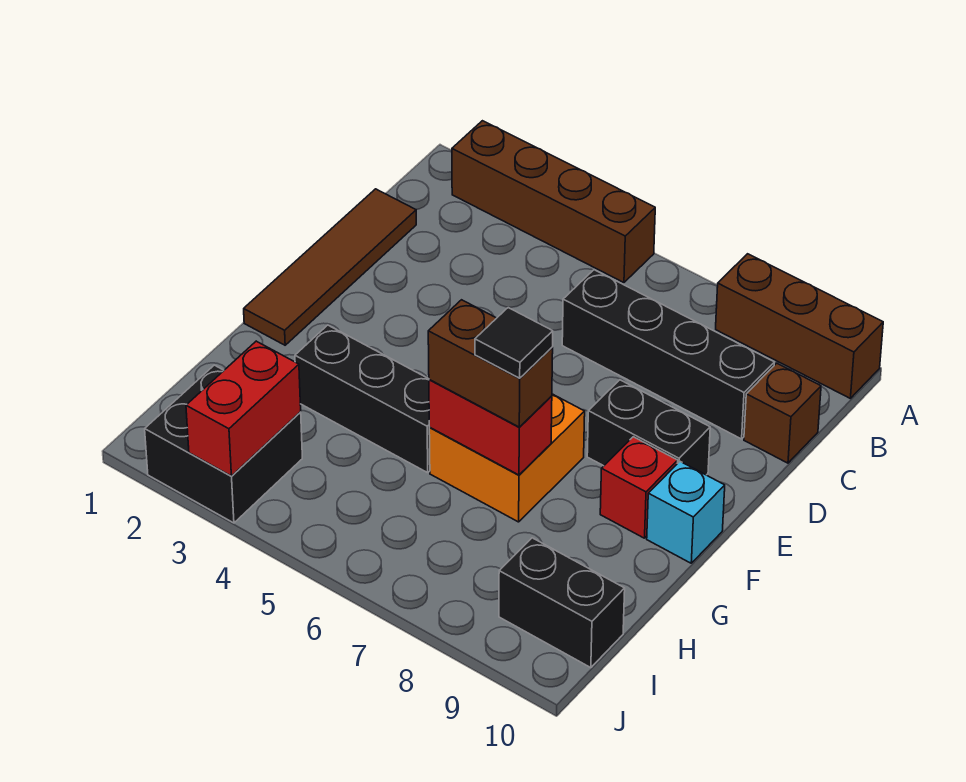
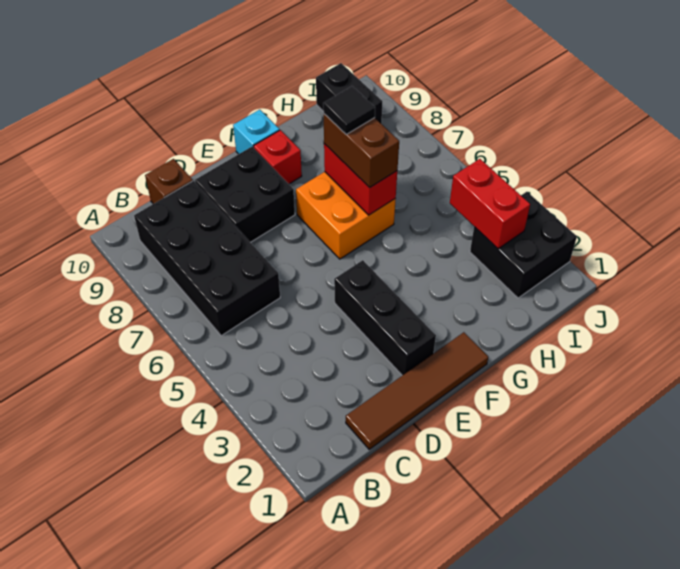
brown 1x4 brick [452,121,655,283] -> none
brown 1x3 brick [716,254,883,398] -> none
black 1x4 brick [562,270,774,439] -> black 2x4 brick [134,181,280,336]
black 1x2 brick [587,380,710,475] -> black 2x2 brick [195,147,295,242]
black 1x3 brick [295,325,430,473] -> black 1x3 brick moved to [334,260,436,376]
red 1x2 brick [186,341,301,476] -> red 1x2 brick turned to [450,159,530,249]

